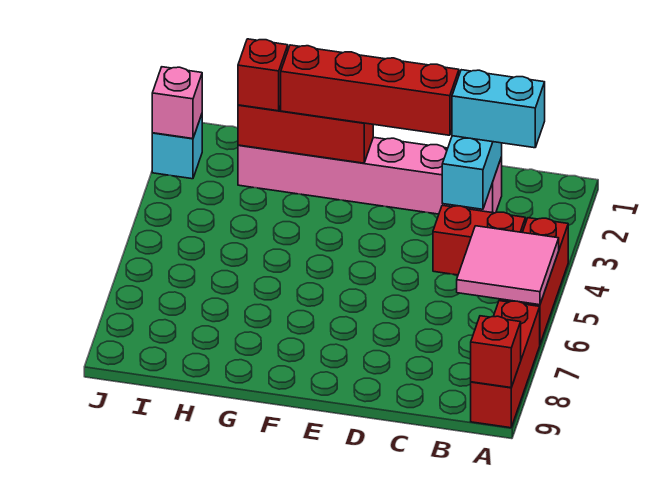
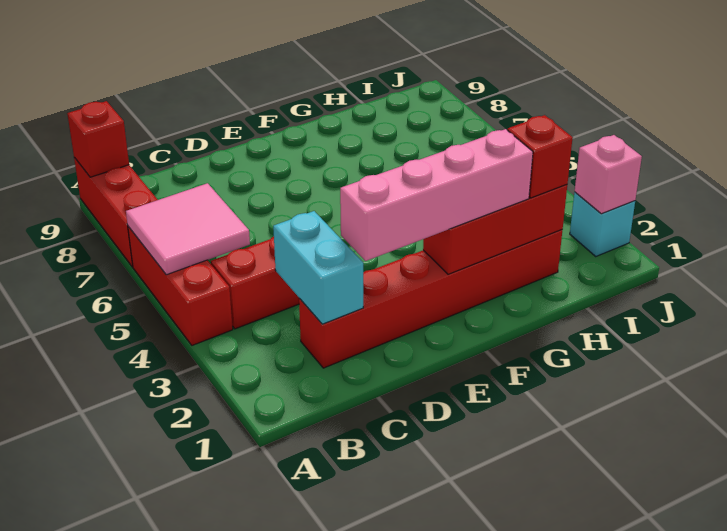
cyan 1x2 brick [452,70,545,148] -> none
pink 1x6 brick [238,137,502,214] -> red 1x6 brick [299,230,562,368]
red 1x4 brick [281,45,459,135] -> pink 1x4 brick [340,129,533,261]

